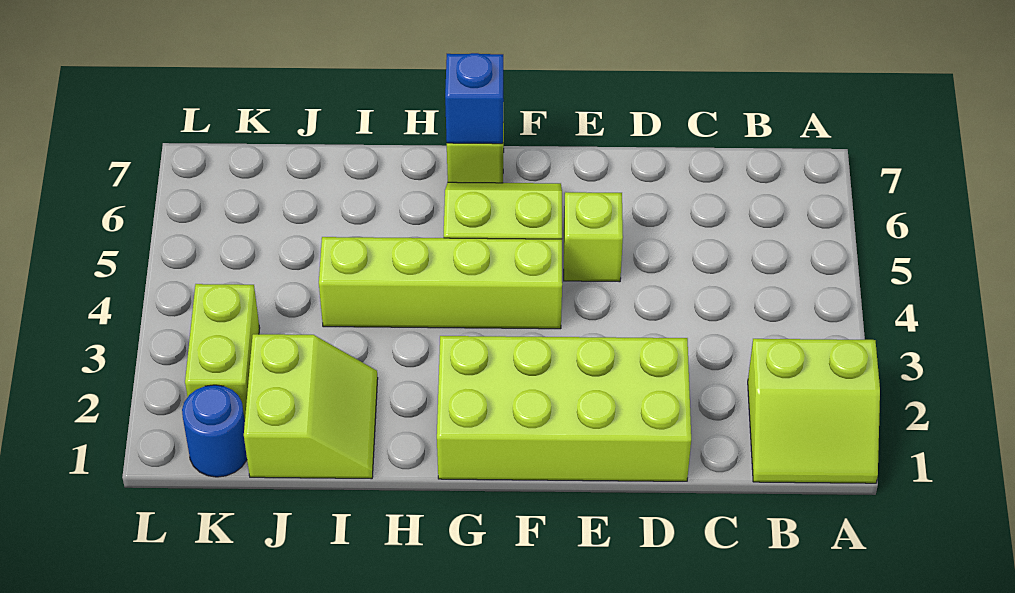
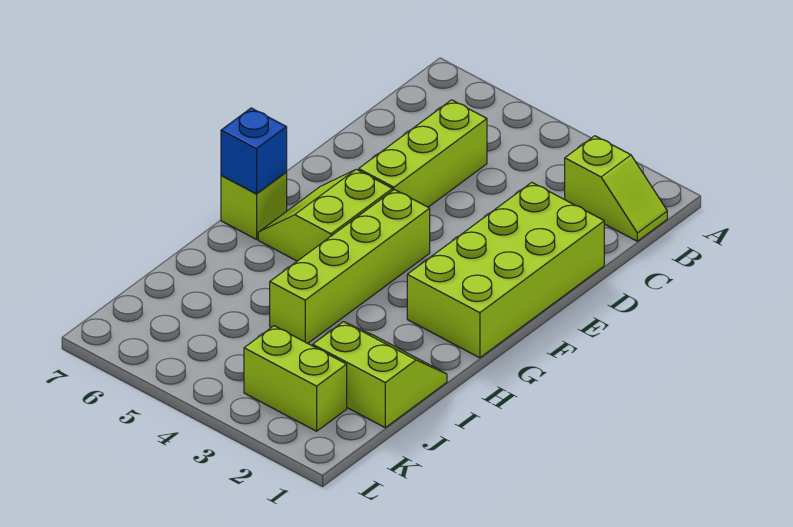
lime 2x2 slope [748,339,880,483] -> lime 1x2 slope [565,136,667,241]
lime 1x1 brick [564,192,623,282] -> lime 1x3 brick [359,100,487,207]
blue 1x1 round brick [182,385,247,477] -> none

